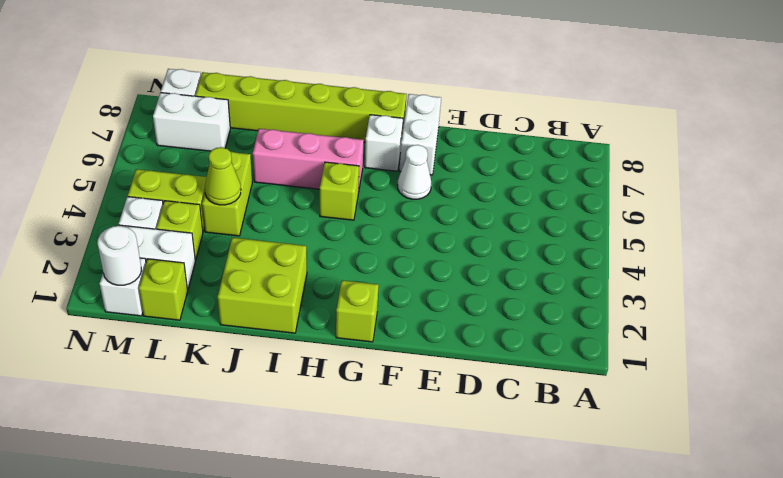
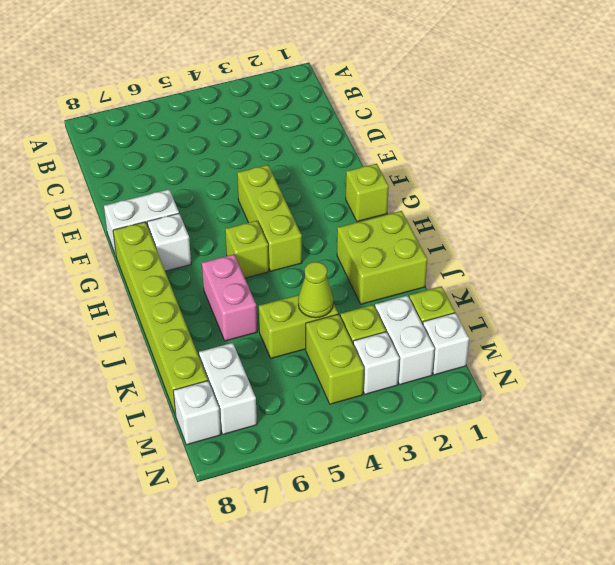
none -> lime 1x3 brick [237,165,302,271]
white 1x1 cone [398,145,431,199] -> none
pink 1x3 brick [253,129,364,193] -> pink 1x2 brick [202,254,257,341]
white 1x1 round brick [97,226,141,285] -> none

